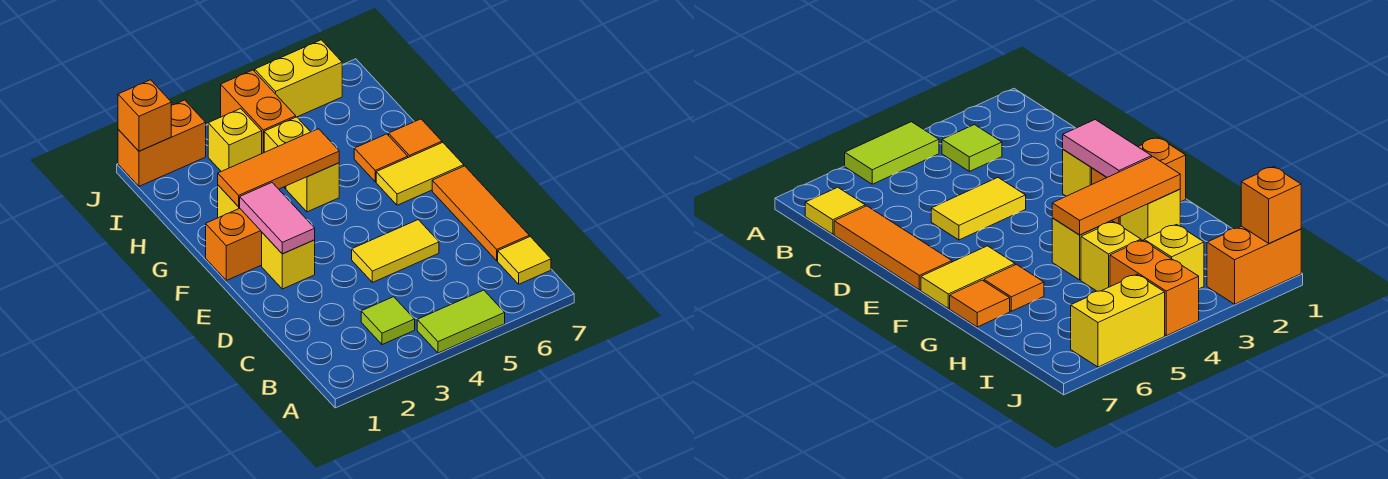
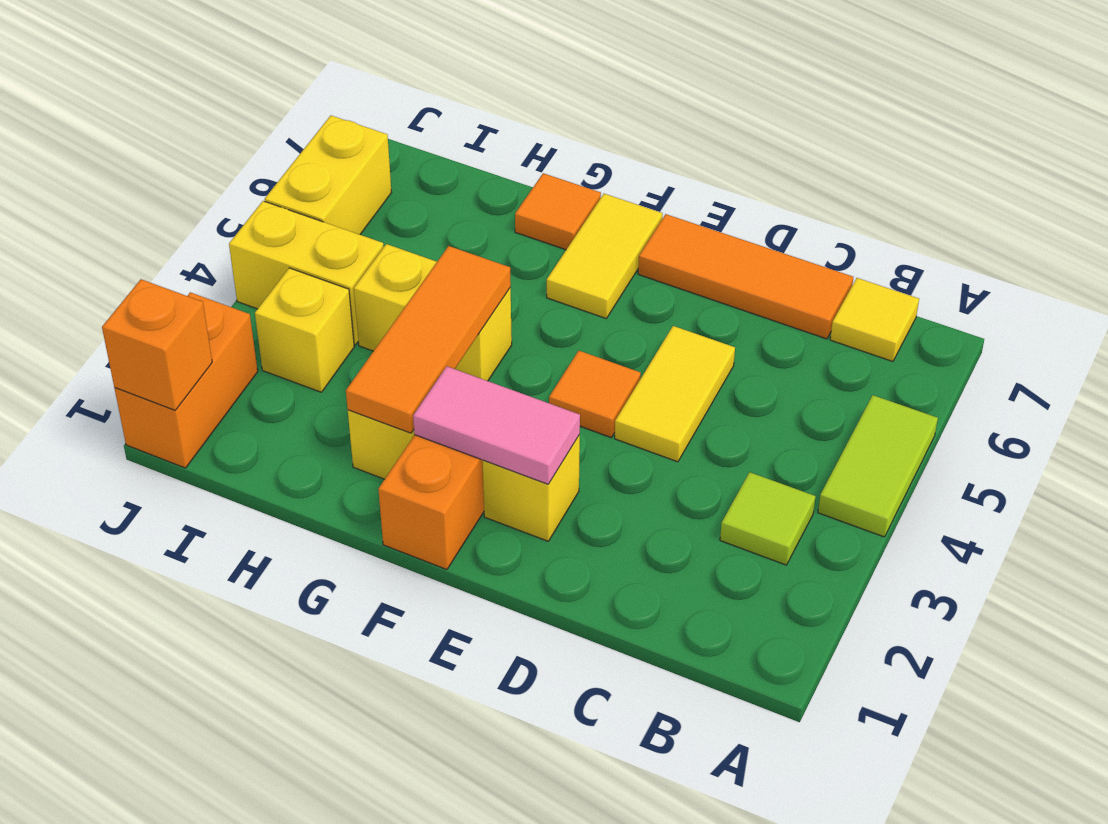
orange 1x1 tile [354,134,408,182] -> orange 1x1 tile moved to [549,351,641,437]
orange 1x2 brick [221,70,296,153] -> yellow 1x2 brick [229,201,384,345]

